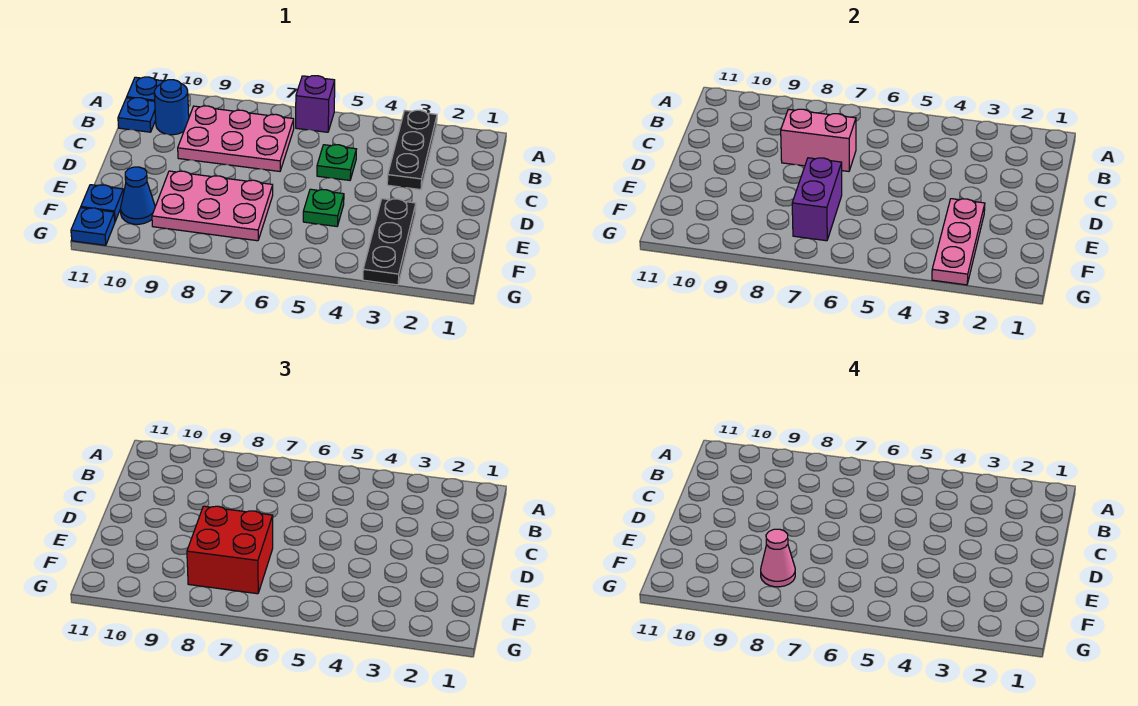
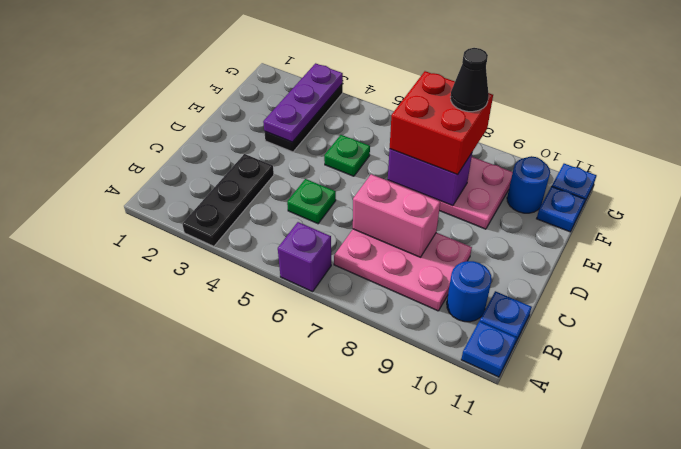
pink 1x3 plate [932,199,985,285] -> purple 1x3 plate [263,63,343,142]
purple 1x2 brick [792,158,842,241] -> purple 1x2 brick turned to [388,149,472,206]
pink 1x1 cone [761,529,795,587] -> black 1x1 cone [451,48,489,112]
blue 1x1 cone [121,167,155,224] -> blue 1x1 round brick [507,156,550,213]

